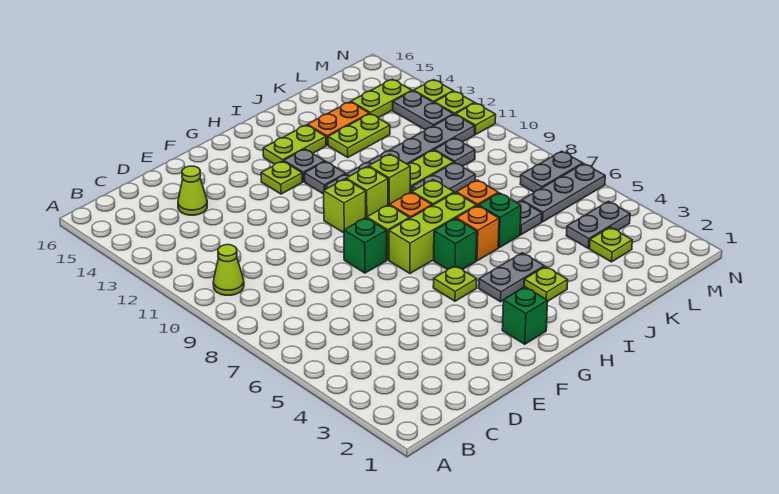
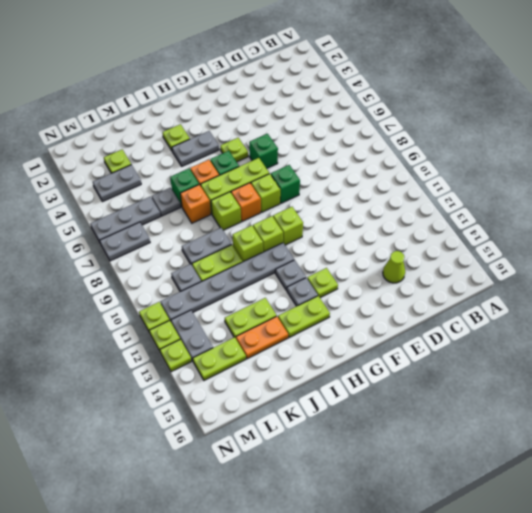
lime 1x1 cone [213,245,244,295] -> none
green 1x1 brick [502,287,548,344] -> green 1x1 brick moved to [249,134,278,169]

